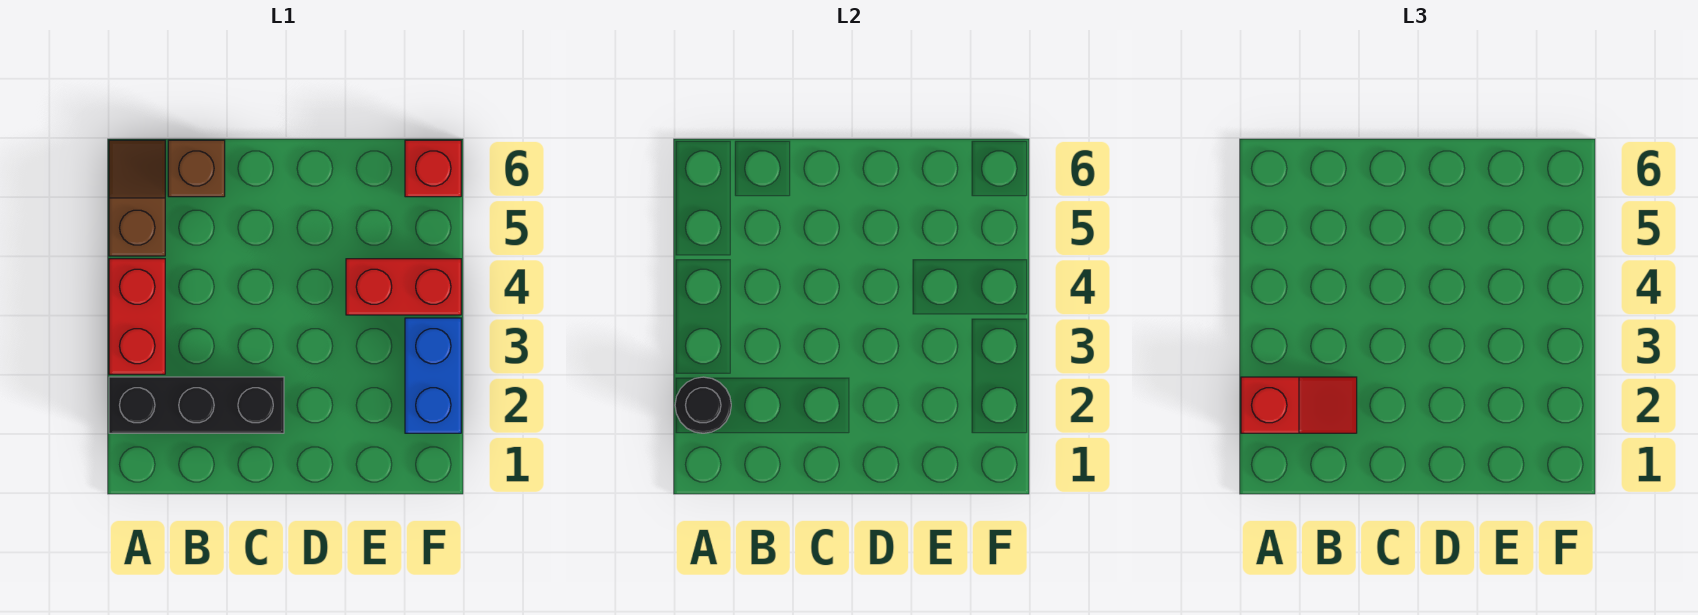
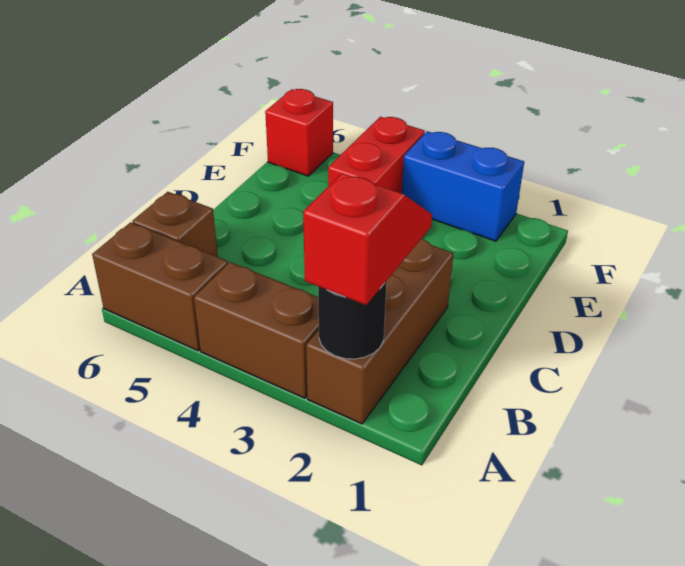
black 1x3 brick [109,377,284,433] -> brown 1x3 brick [306,239,454,424]
red 1x2 brick [109,259,165,374] -> brown 1x2 brick [194,262,319,398]
brown 1x2 slope [109,140,165,256] -> brown 1x2 brick [92,222,228,351]

